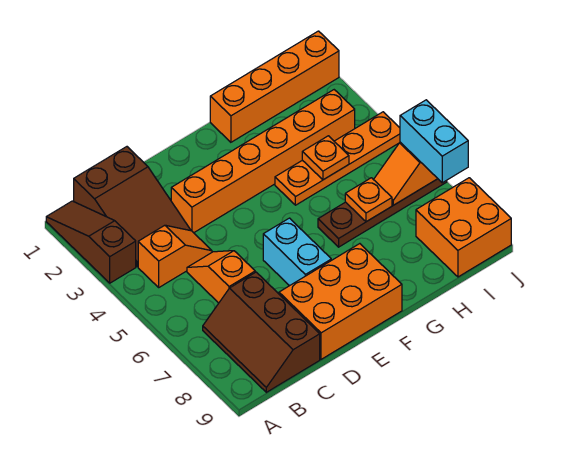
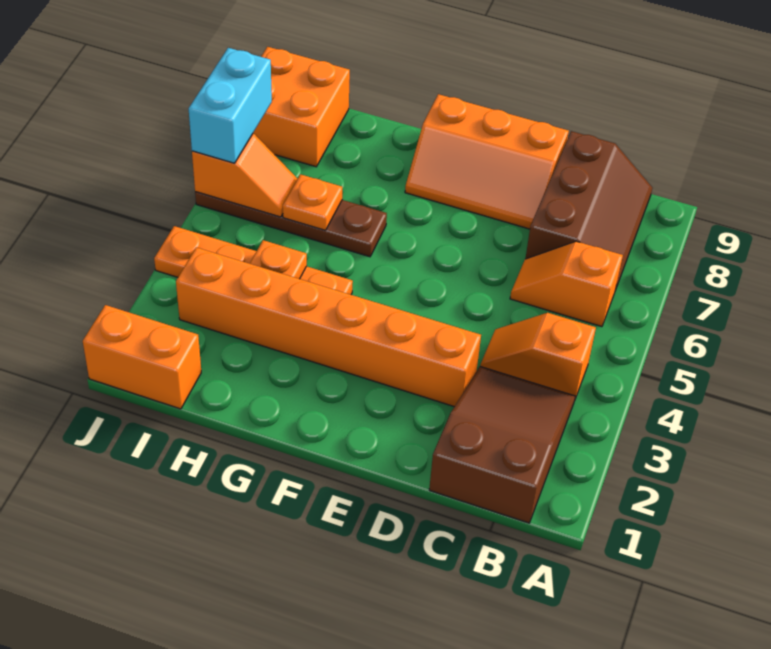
brown 1x3 slope [46,201,136,283] -> none
orange 1x2 slope [187,251,255,303] -> orange 1x2 slope turned to [510,241,623,327]
orange 2x3 brick [279,244,402,359] -> orange 2x3 slope [405,94,569,229]
cyan 1x2 brick [263,218,331,286] -> none
orange 1x4 brick [210,31,339,142] -> orange 1x2 brick [83,305,201,409]

